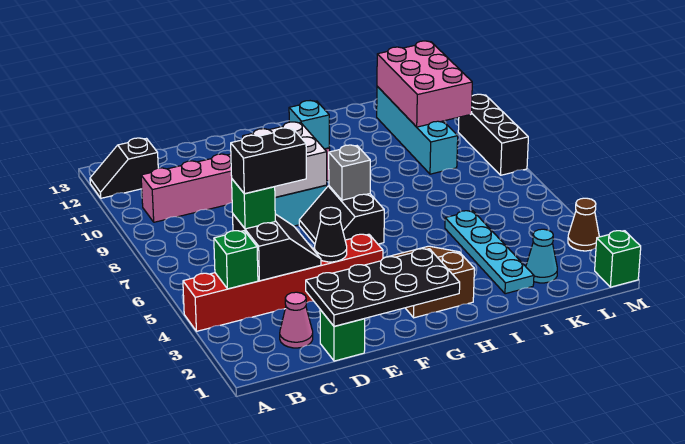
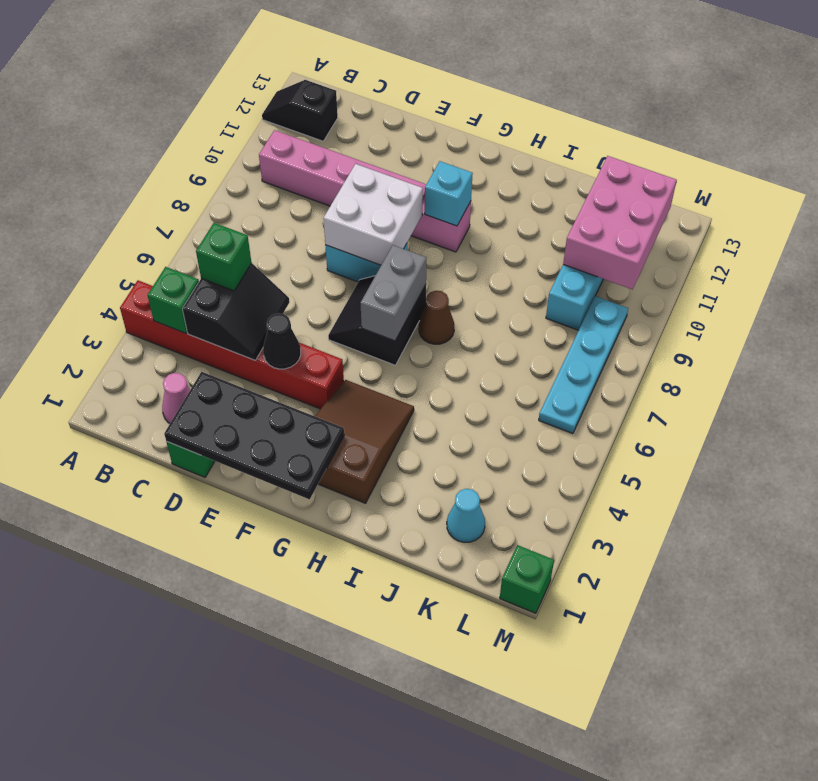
black 1x2 brick [231,128,306,194] -> none
grey 1x1 brick [329,145,370,200] -> grey 1x2 brick [360,245,426,341]
cyan 1x4 plate [445,211,534,294] -> cyan 1x4 plate moved to [539,296,628,434]
brown 1x1 cone [568,198,599,251] -> brown 1x1 cone moved to [419,291,454,344]
black 1x3 brick [458,94,528,175] -> none

